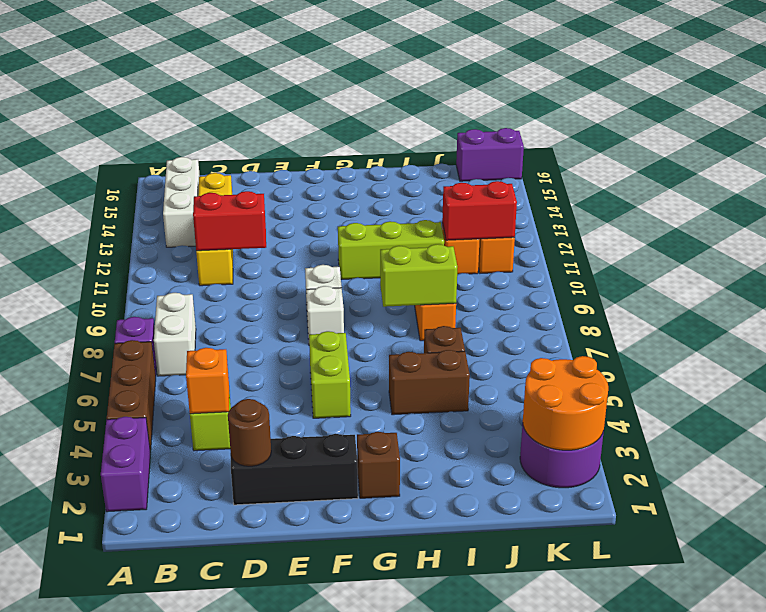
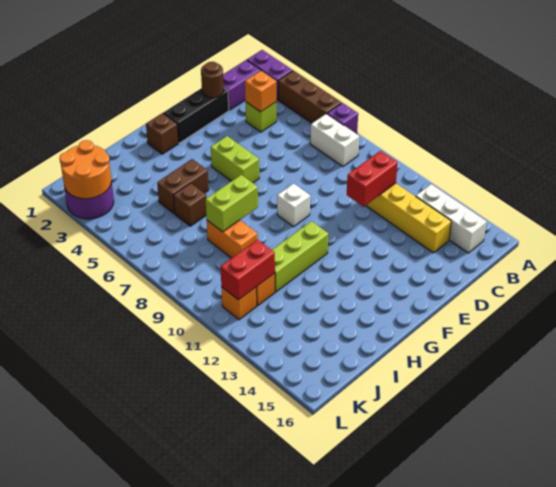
white 1x1 brick [306,286,344,339] -> none
purple 1x2 brick [456,128,524,181] -> purple 1x2 brick moved to [223,60,261,110]

